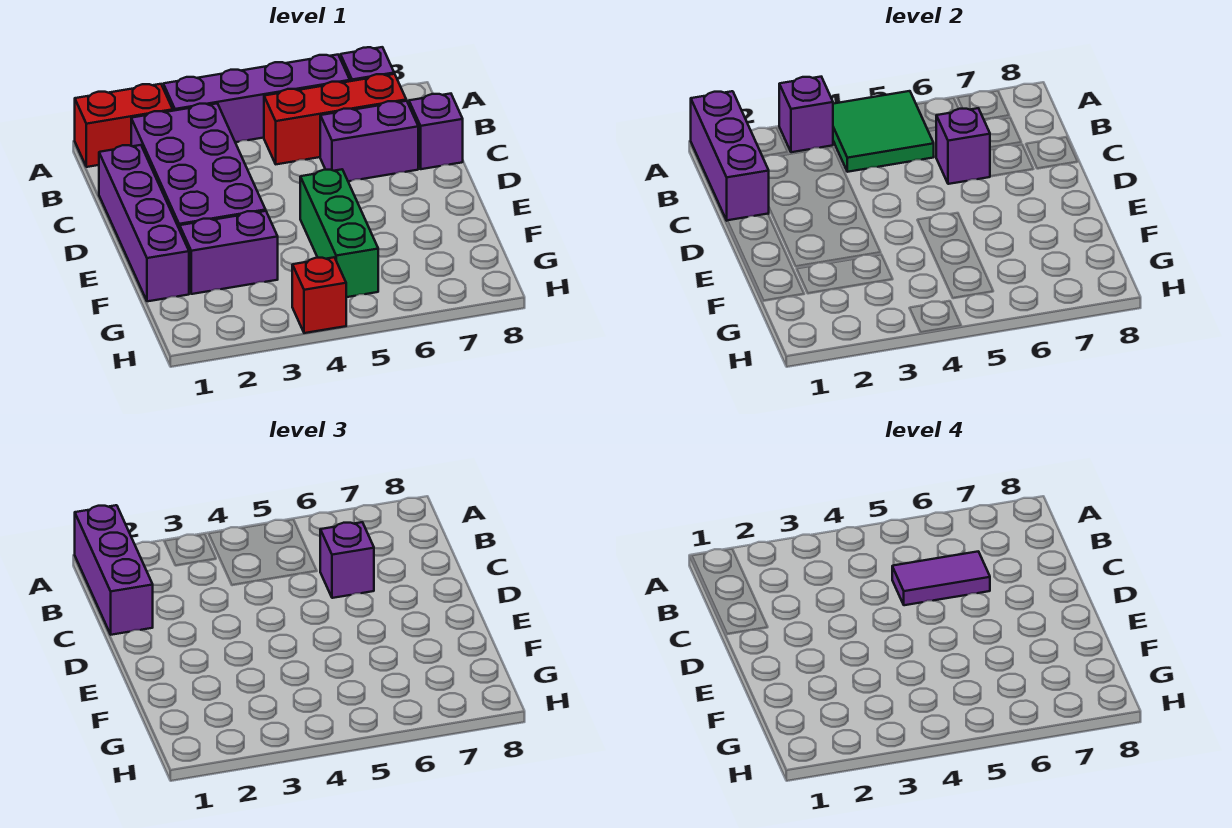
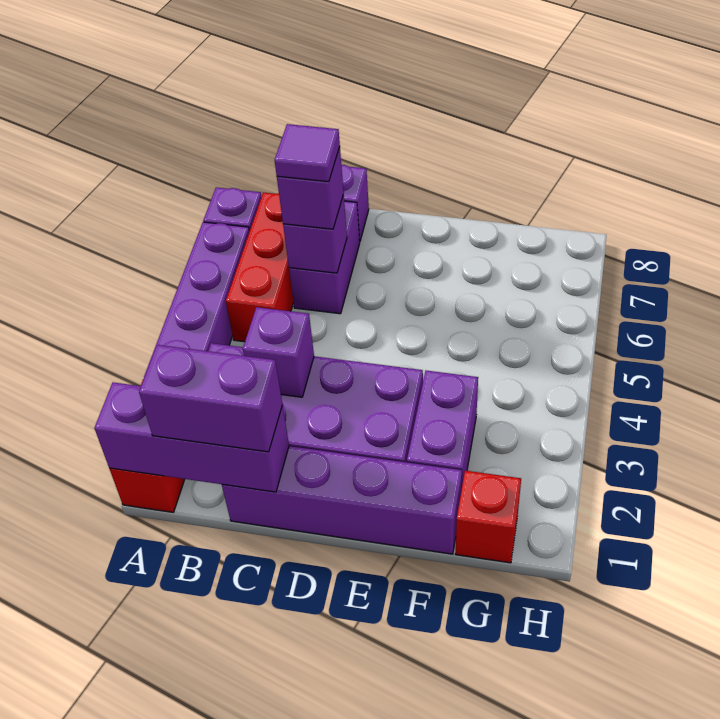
purple 1x3 brick [75,505,153,635] -> purple 1x2 brick [139,345,282,452]
purple 1x1 brick [779,77,833,152] -> purple 1x1 brick moved to [243,307,314,397]
green 2x2 tile [833,91,934,172] -> none
purple 1x2 tile [892,551,990,605] -> purple 1x1 tile [275,124,340,182]
green 1x3 brick [300,169,378,297] -> none
red 1x1 brick [292,257,346,333] -> red 1x1 brick moved to [456,471,521,563]

